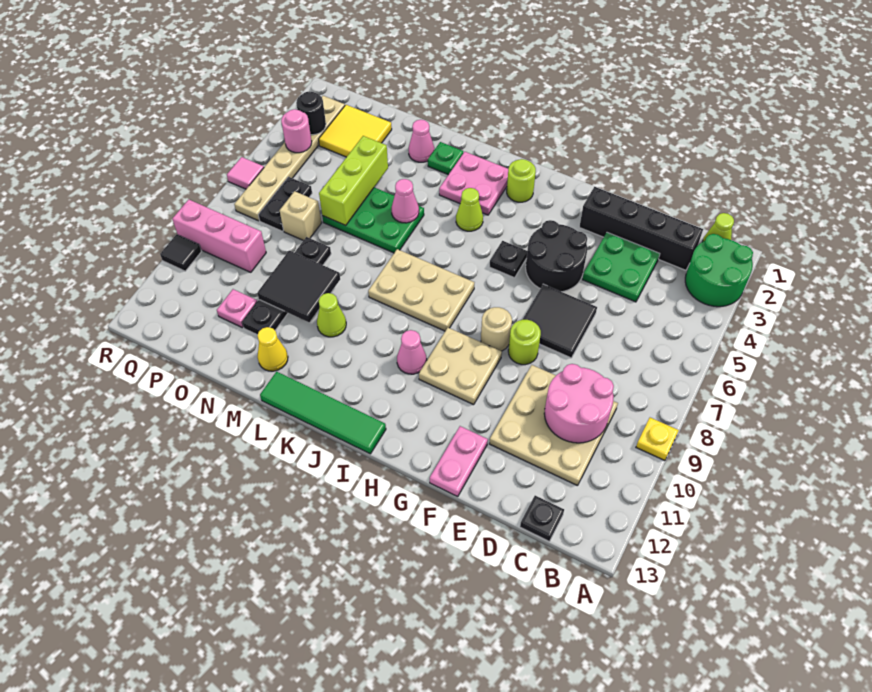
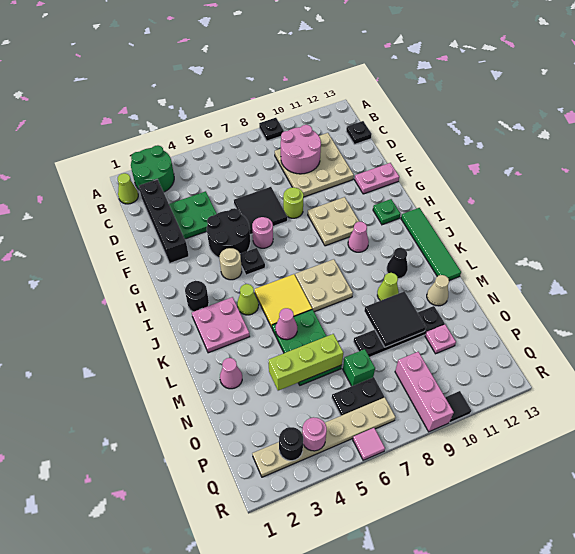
yellow 1x1 plate [636,418,679,461] -> black 1x1 plate [259,118,284,141]
none -> pink 1x1 round brick [252,217,273,248]
tan 1x1 round brick [481,307,512,351] -> tan 1x1 round brick moved to [219,248,242,280]
lime 1x1 round brick [507,159,536,202] -> black 1x1 round brick [185,281,209,312]
tan 2x3 plate [368,249,474,331] -> tan 2x2 plate [295,259,353,312]
none -> black 1x1 cone [387,248,408,279]
green 1x1 plate [428,142,463,175] -> green 1x1 plate moved to [373,199,400,225]
yellow 1x1 cone [257,327,288,371] -> tan 1x1 cone [427,275,449,306]
yellow 2x2 tile [319,105,392,157] -> yellow 2x2 tile moved to [255,274,312,327]
tan 1x1 brick [280,191,321,241] -> green 1x1 brick [343,349,375,386]

